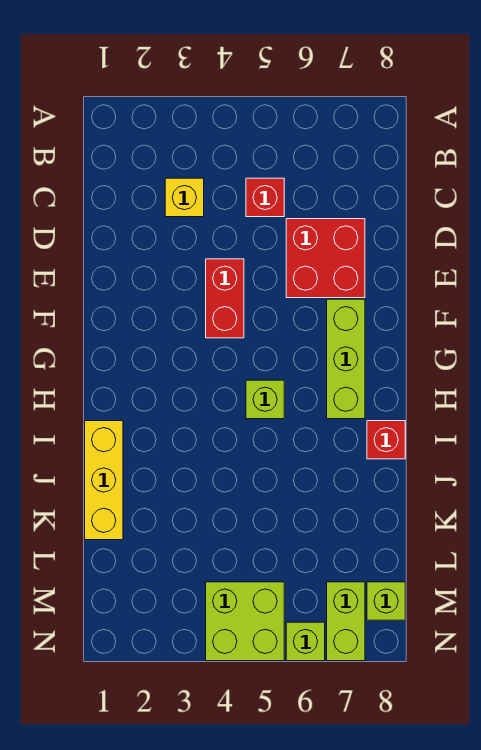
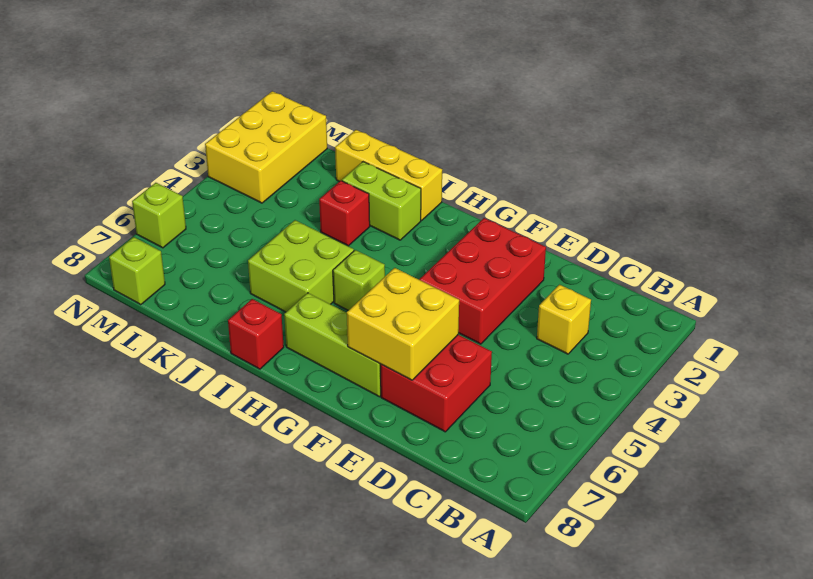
red 1x1 brick [246,178,284,217] -> red 1x1 brick moved to [319,181,370,246]
red 1x2 brick [206,259,244,338] -> red 2x3 brick [419,218,546,344]
none -> yellow 2x2 brick [347,268,459,380]
none -> yellow 2x3 brick [205,91,327,203]
lime 2x2 brick [206,582,284,661] -> lime 2x2 brick moved to [248,220,354,312]
lime 1x2 brick [327,582,365,661] -> lime 1x2 brick moved to [342,162,421,240]

